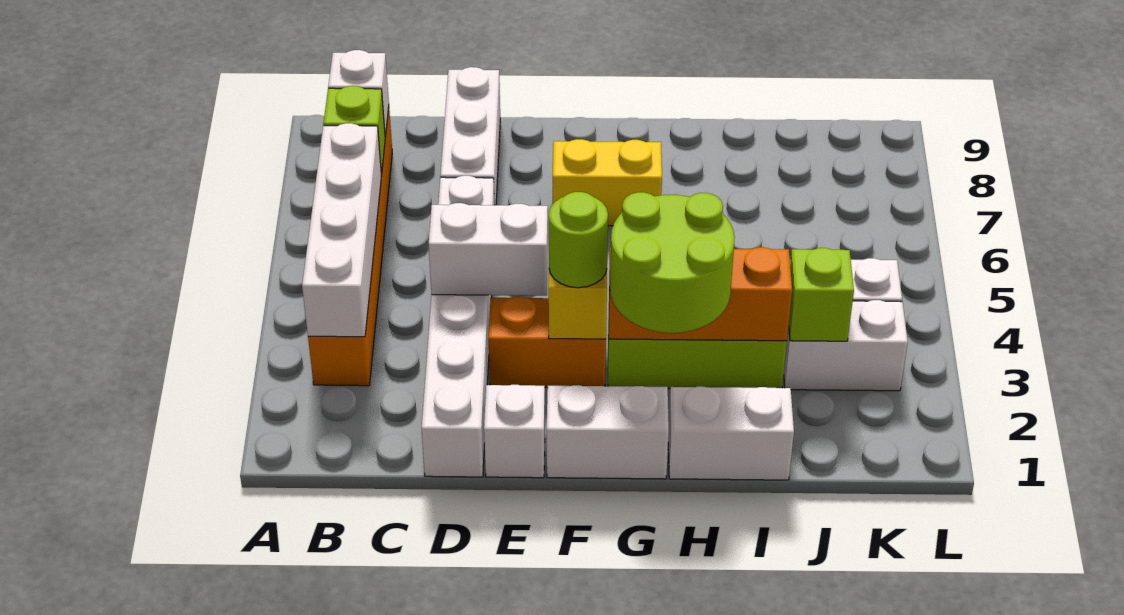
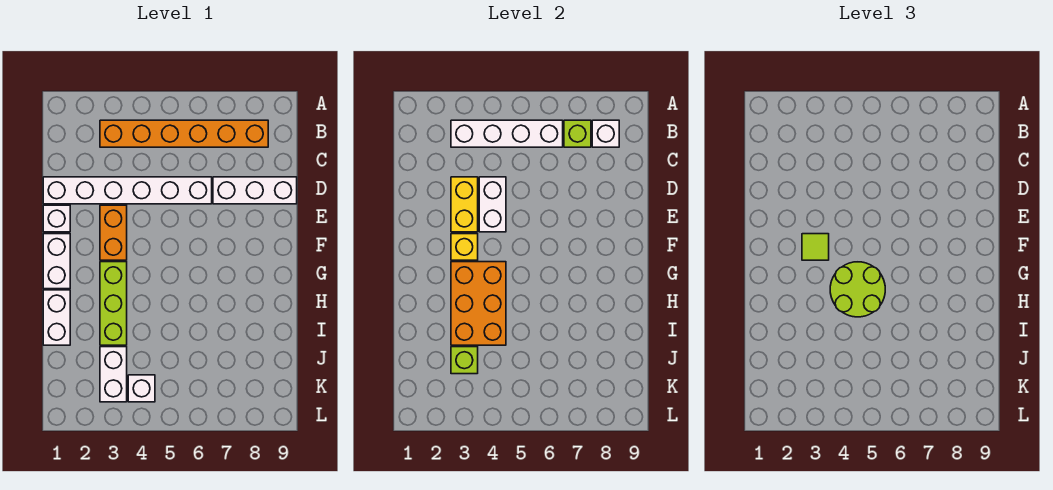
lime 1x1 round brick [549,192,608,288] -> lime 1x1 tile [802,234,829,260]
yellow 1x2 brick [553,139,662,226] -> yellow 1x2 brick moved to [451,177,478,232]
lime 2x2 round brick [610,192,735,333] -> lime 2x2 round brick moved to [830,262,885,317]
orange 1x3 brick [609,247,792,341] -> orange 2x3 brick [451,262,506,345]

